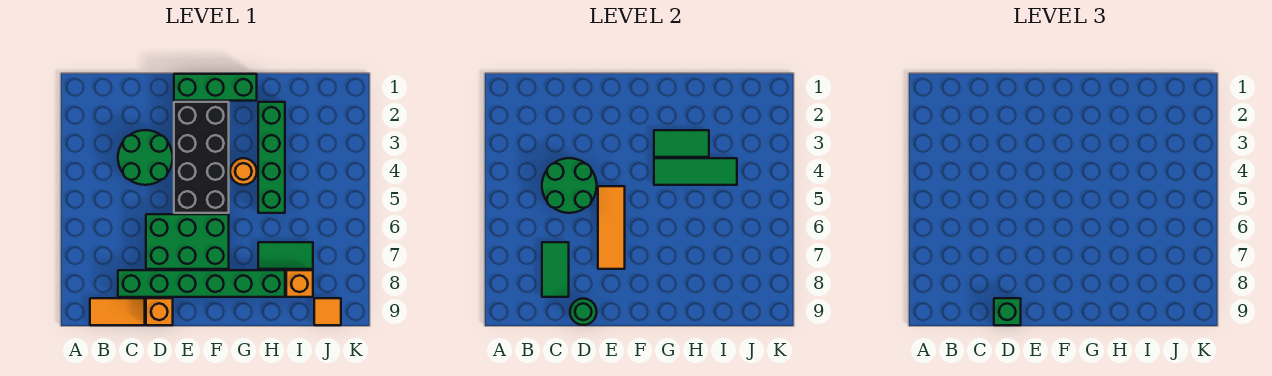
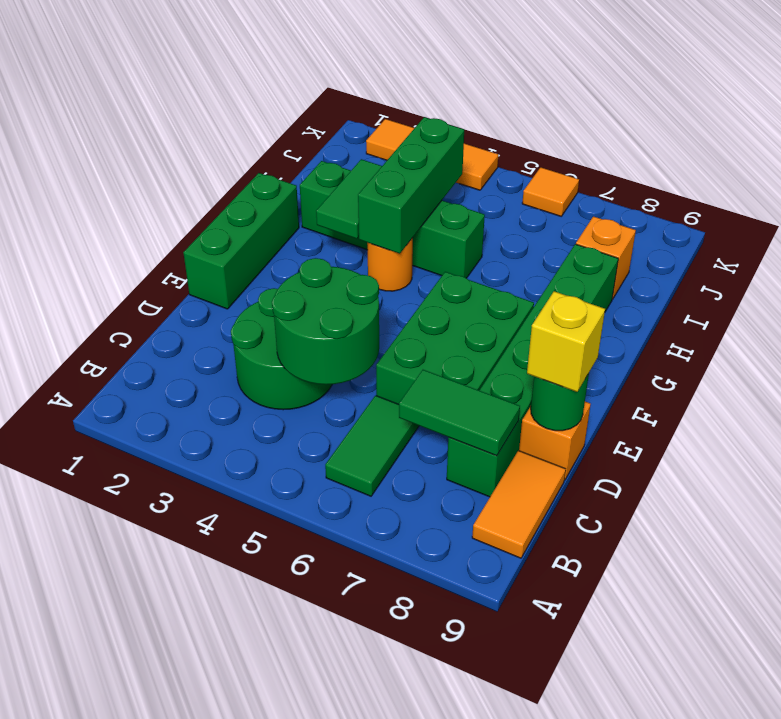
green 1x1 brick [994,298,1021,325] -> yellow 1x1 brick [527,291,605,392]
black 2x4 brick [174,102,229,213] -> none
orange 1x3 tile [598,186,625,269] -> orange 1x3 tile moved to [366,119,498,190]
green 1x3 tile [654,158,737,185] -> green 1x3 brick [358,117,464,254]
green 1x2 tile [258,242,313,269] -> green 1x2 tile moved to [325,396,419,496]
orange 1x1 tile [314,298,341,325] -> orange 1x1 tile moved to [522,167,579,216]

